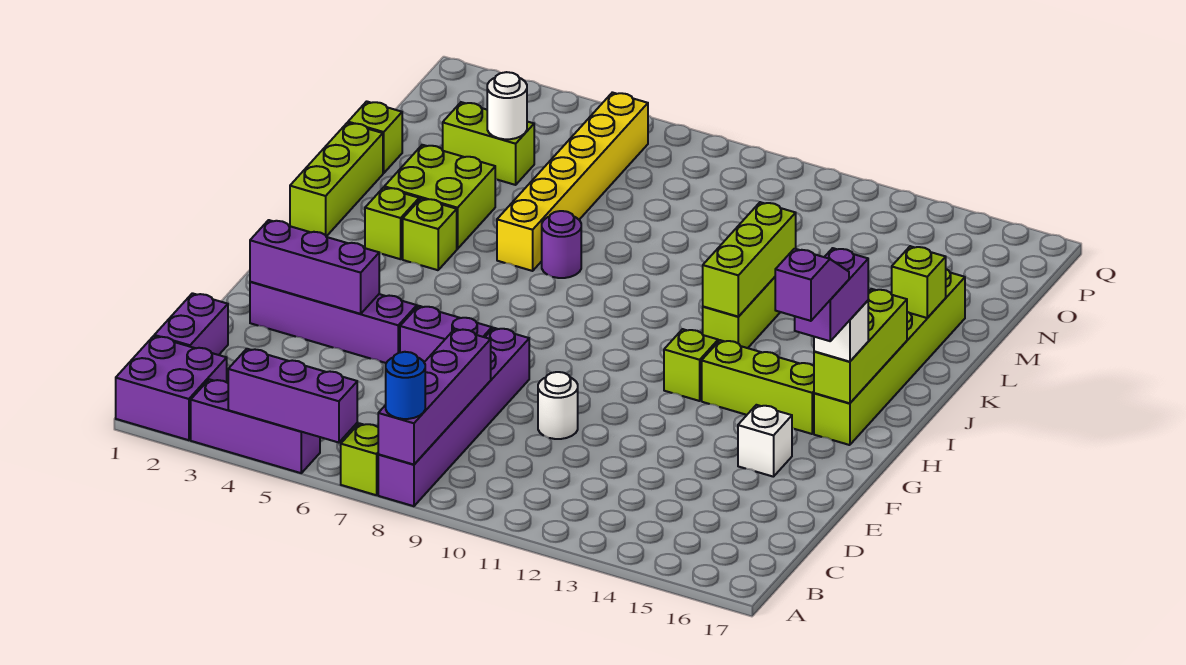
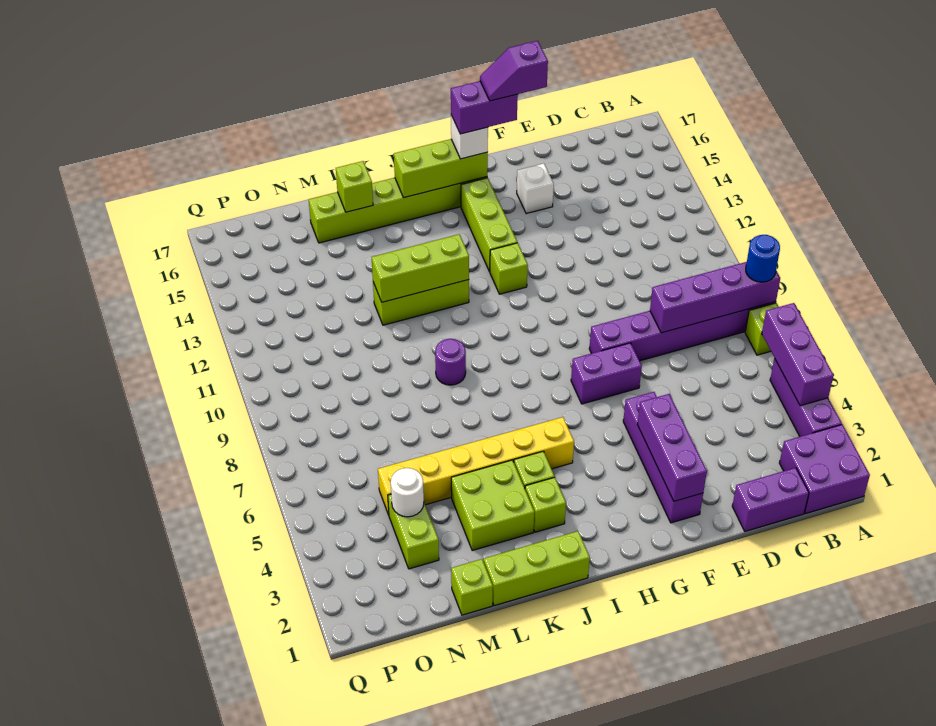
white 1x1 round brick [538,372,578,439] -> none
purple 1x2 brick [400,306,492,362] -> purple 1x2 brick turned to [571,343,642,404]
yellow 1x6 brick [497,92,648,271] -> yellow 1x6 brick moved to [378,417,574,515]
purple 1x1 round brick [542,211,581,278] -> purple 1x1 round brick moved to [435,339,466,385]

